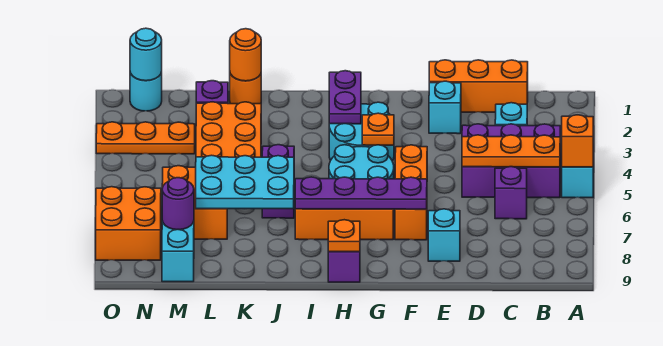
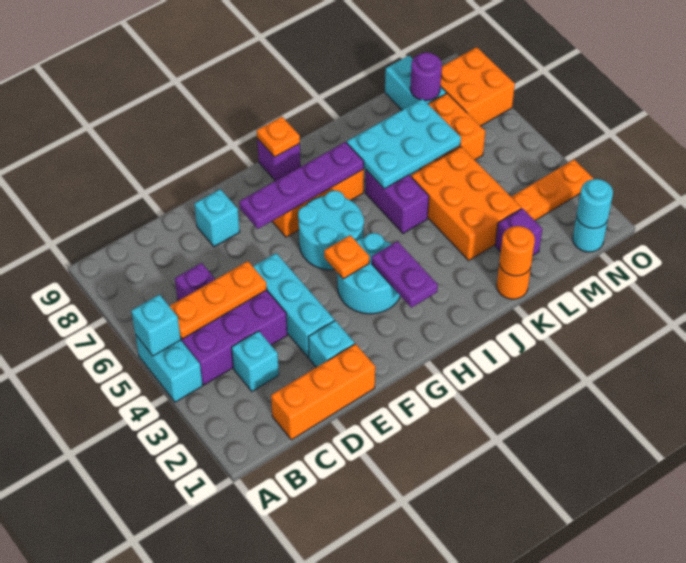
orange 1x1 brick [562,115,593,167] -> cyan 1x1 brick [131,295,181,356]
none -> cyan 1x3 brick [253,253,334,358]
orange 1x3 brick [395,145,427,240] -> none

